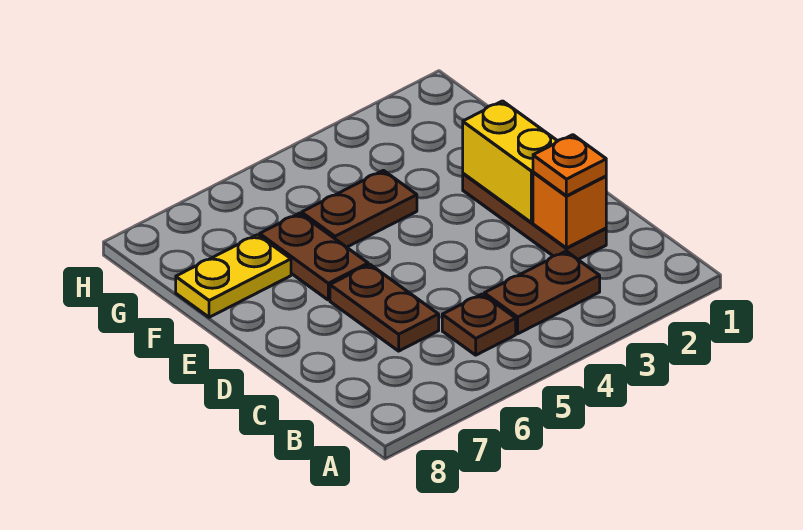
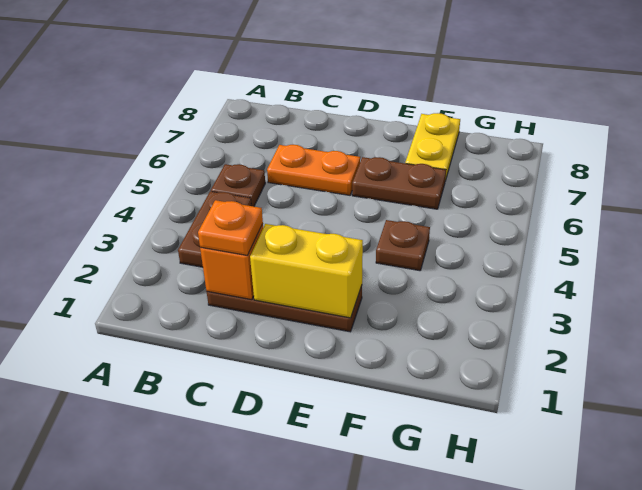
brown 1x2 plate [330,264,439,351] -> orange 1x2 plate [267,145,360,195]
brown 1x2 plate [302,170,417,247] -> brown 1x1 plate [376,220,430,271]

